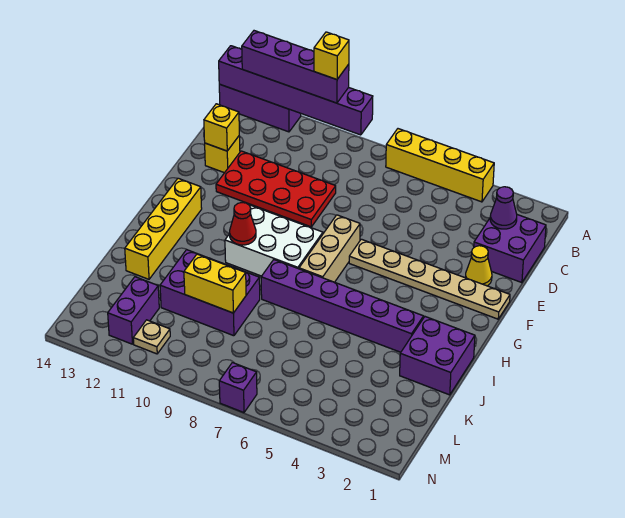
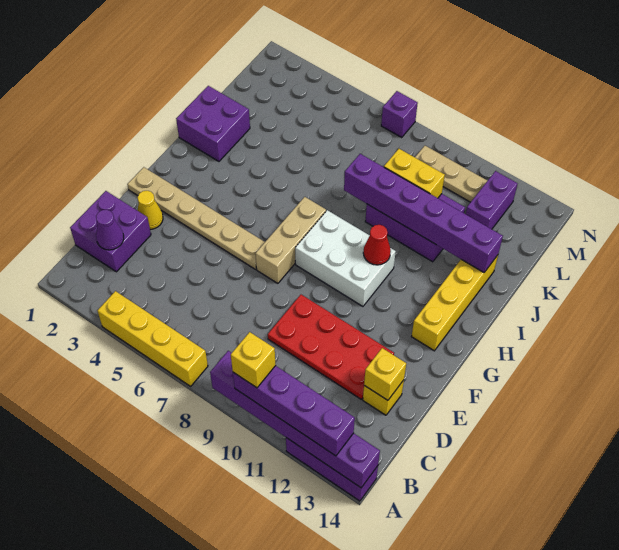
purple 1x6 brick [261,260,423,352] -> purple 1x6 brick moved to [344,154,503,272]
tan 1x1 plate [133,320,170,354] -> tan 1x3 plate [415,146,487,202]

